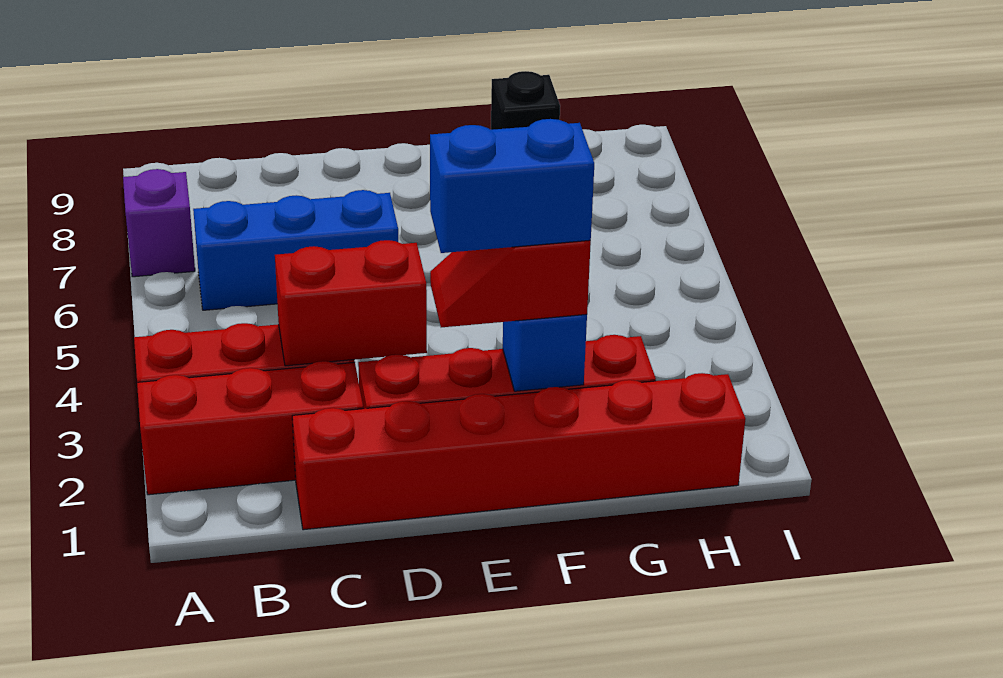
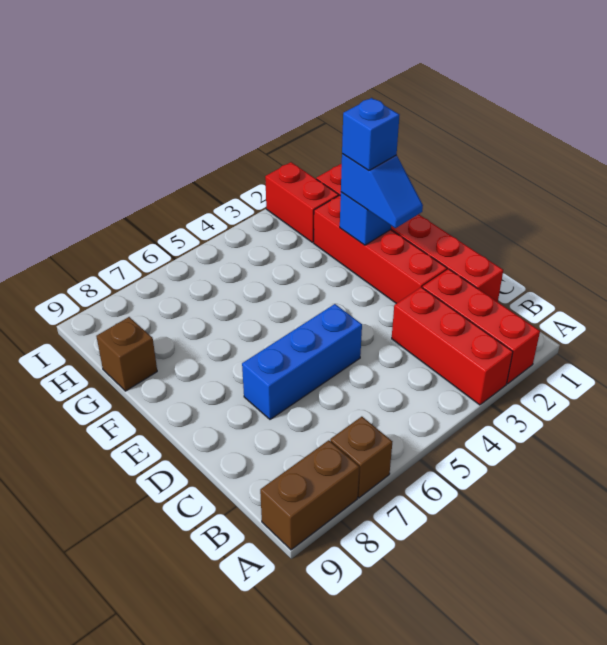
purple 1x1 brick [123,169,195,277] -> brown 1x1 brick [330,417,392,498]
none -> brown 1x2 brick [260,440,359,550]
blue 1x3 brick [193,190,398,310] -> blue 1x3 brick turned to [242,304,362,419]
red 1x2 brick [275,240,427,366] -> red 1x2 brick moved to [265,162,339,242]
red 1x2 slope [430,240,591,327] -> blue 1x2 slope [341,154,423,228]
blue 1x2 brick [430,119,594,253] -> blue 1x1 brick [342,98,399,170]
black 1x1 brick [491,71,560,130] -> brown 1x1 brick [96,317,157,391]

